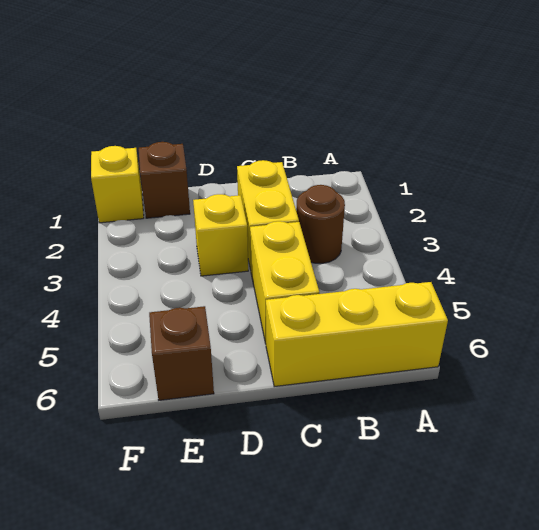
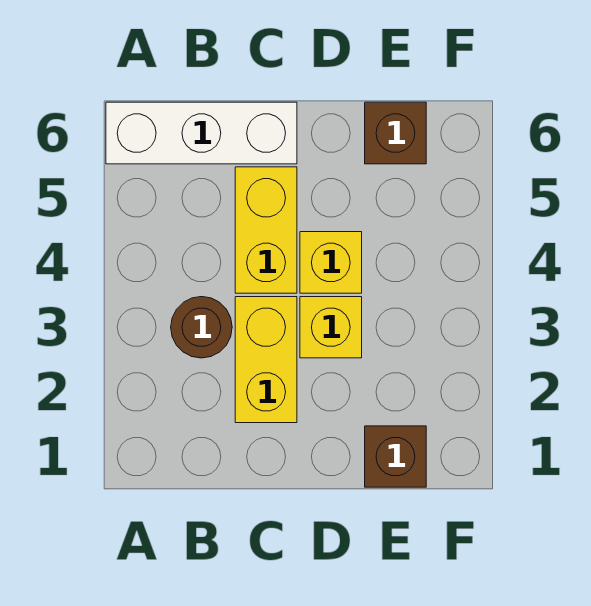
yellow 1x3 brick [266,282,448,387] -> white 1x3 brick [106,102,297,164]
yellow 1x1 brick [91,146,144,223] -> yellow 1x1 brick moved to [300,232,362,293]

